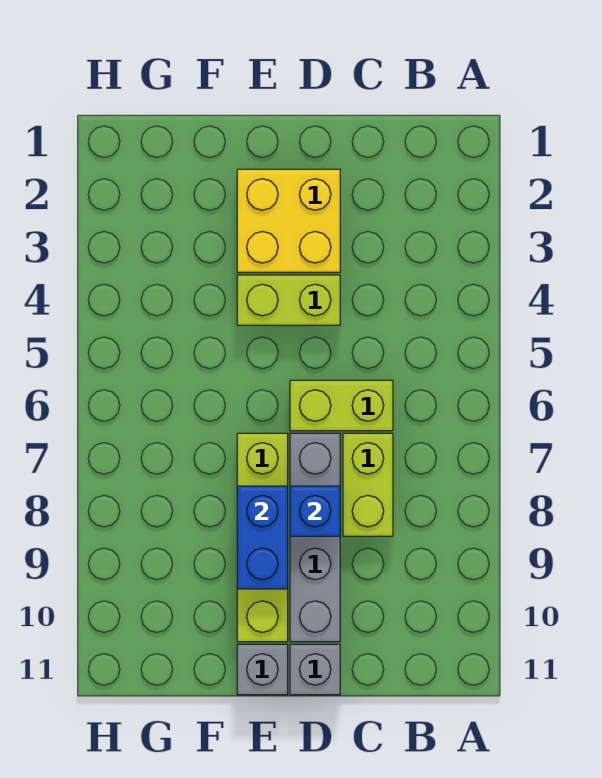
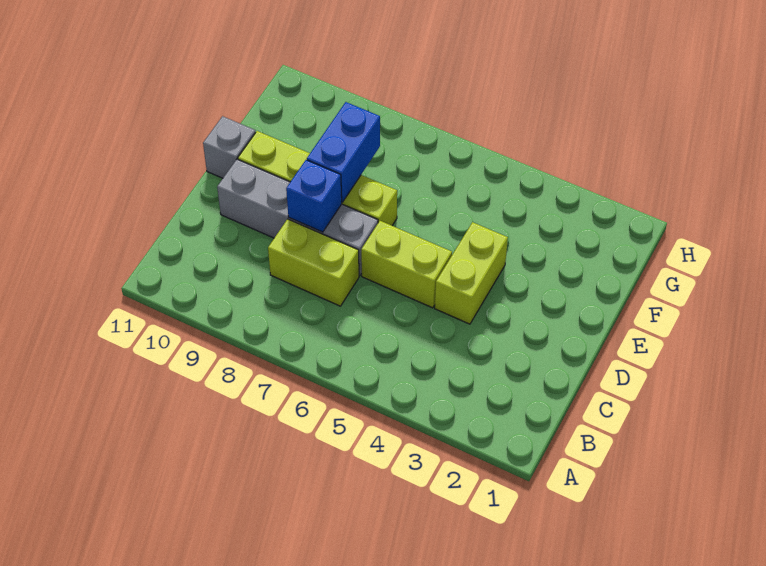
lime 1x2 brick [290,380,393,431] -> lime 1x2 brick turned to [361,221,452,308]
yellow 2x2 brick [237,169,340,272] -> none
grey 1x1 brick [290,644,340,695] -> none
blue 1x2 brick [237,486,288,589] -> blue 1x2 brick turned to [307,102,380,202]

